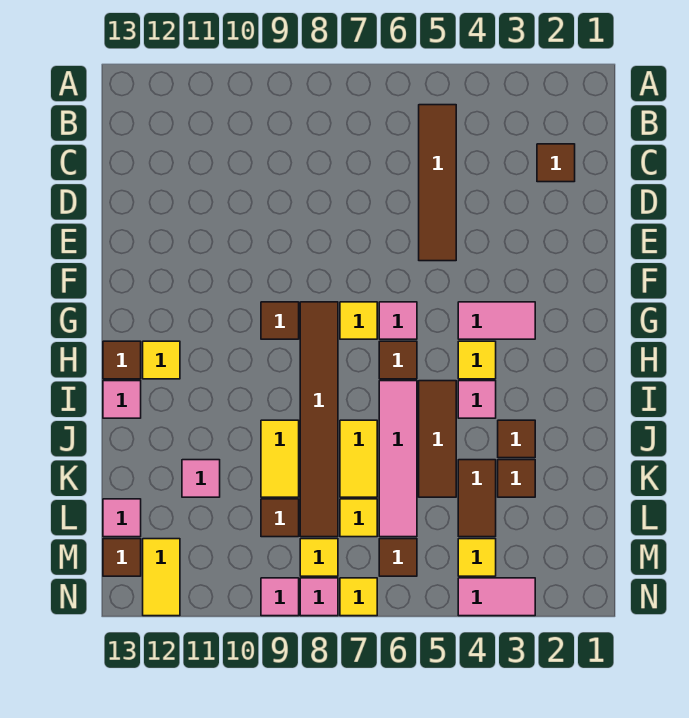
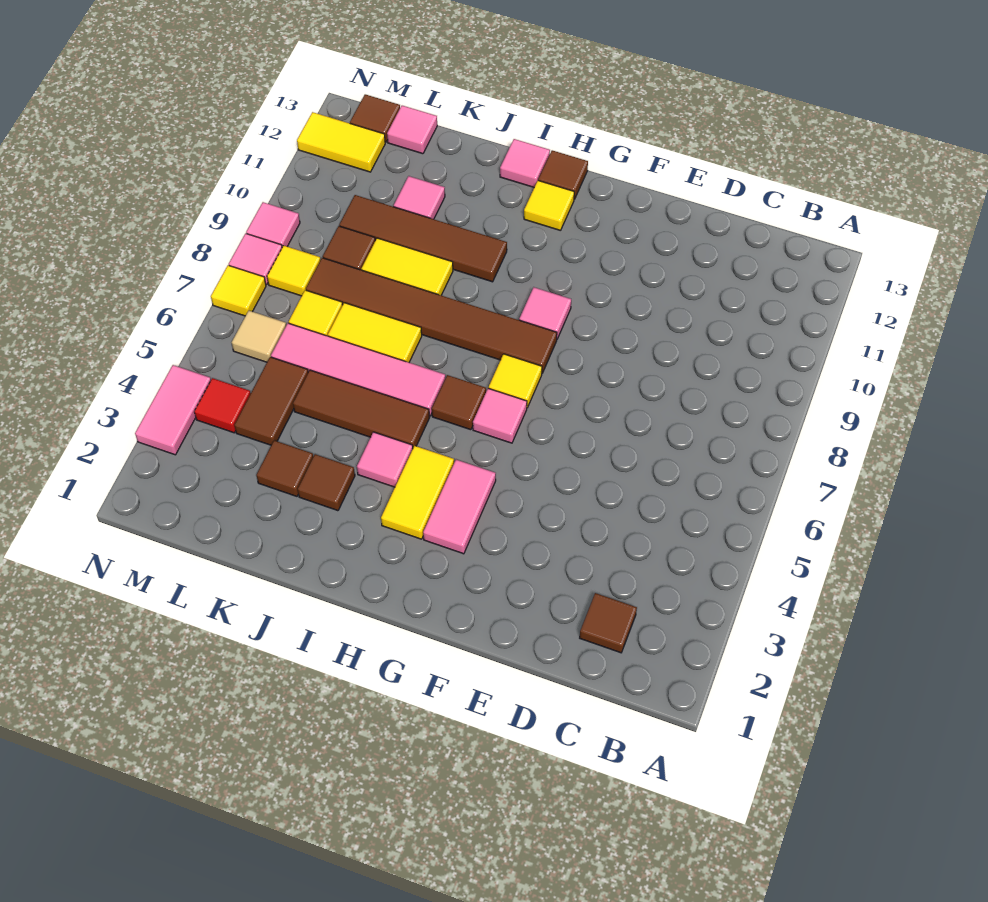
brown 1x4 tile [419,105,456,261] -> brown 1x4 tile moved to [339,195,507,282]
brown 1x1 tile [261,302,299,339] -> pink 1x1 tile [519,287,571,339]
yellow 1x1 tile [458,341,496,379] -> yellow 1x2 tile [381,446,454,539]
brown 1x2 tile [458,460,496,537] -> brown 1x2 tile turned to [235,357,308,445]
yellow 1x1 tile [458,539,496,576] -> red 1x1 tile [194,378,251,433]
brown 1x1 tile [379,539,417,576] -> tan 1x1 tile [232,311,286,362]

